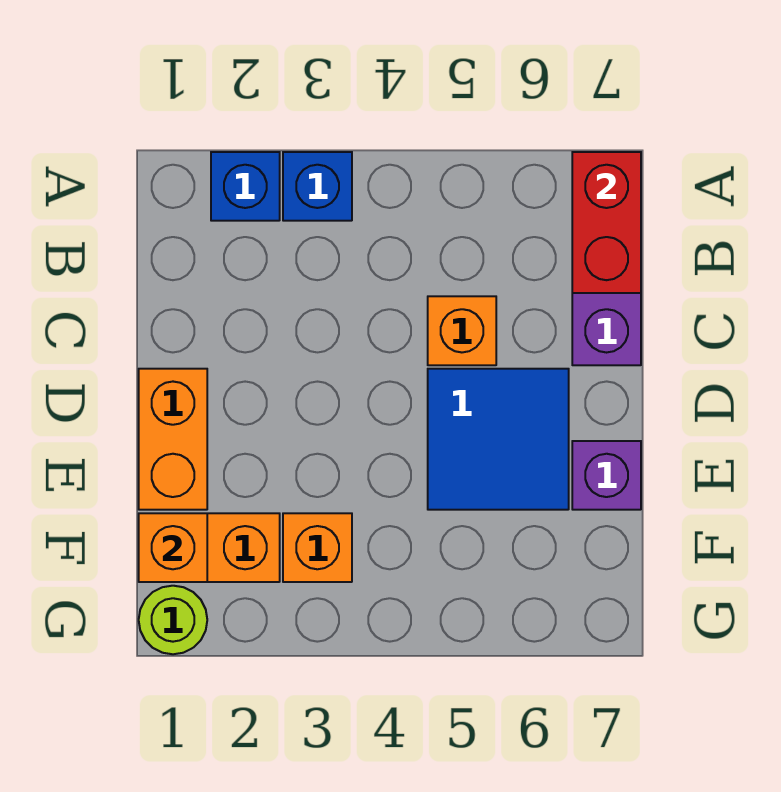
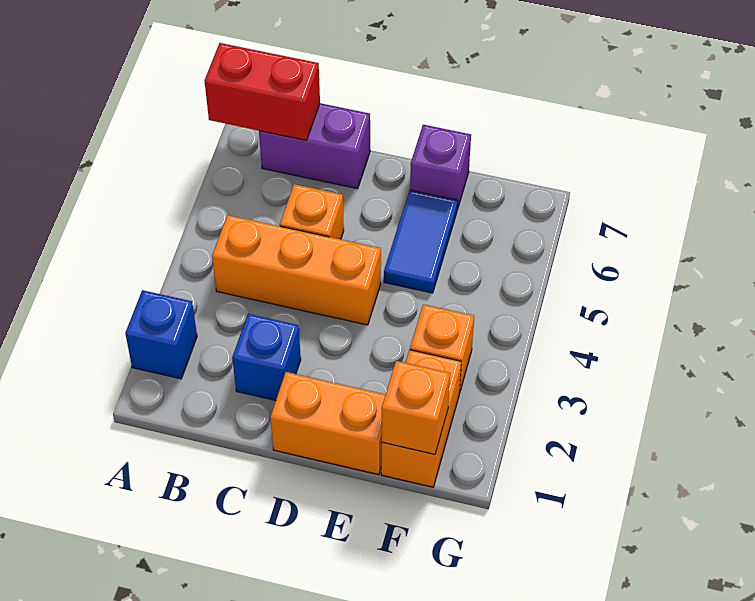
blue 1x1 brick [283,152,352,221] -> blue 1x1 brick moved to [232,314,301,400]
none -> orange 1x3 brick [212,215,381,325]
blue 2x2 tile [428,369,569,510] -> blue 1x2 tile [384,190,458,293]
lime 1x1 round brick [139,586,207,654] -> none

